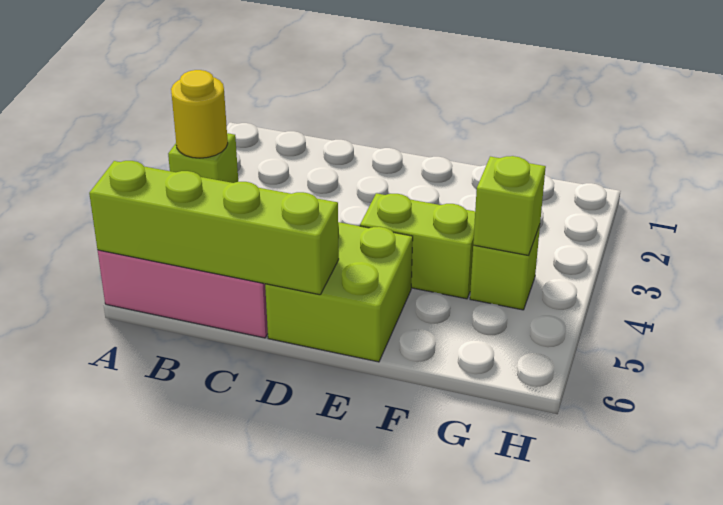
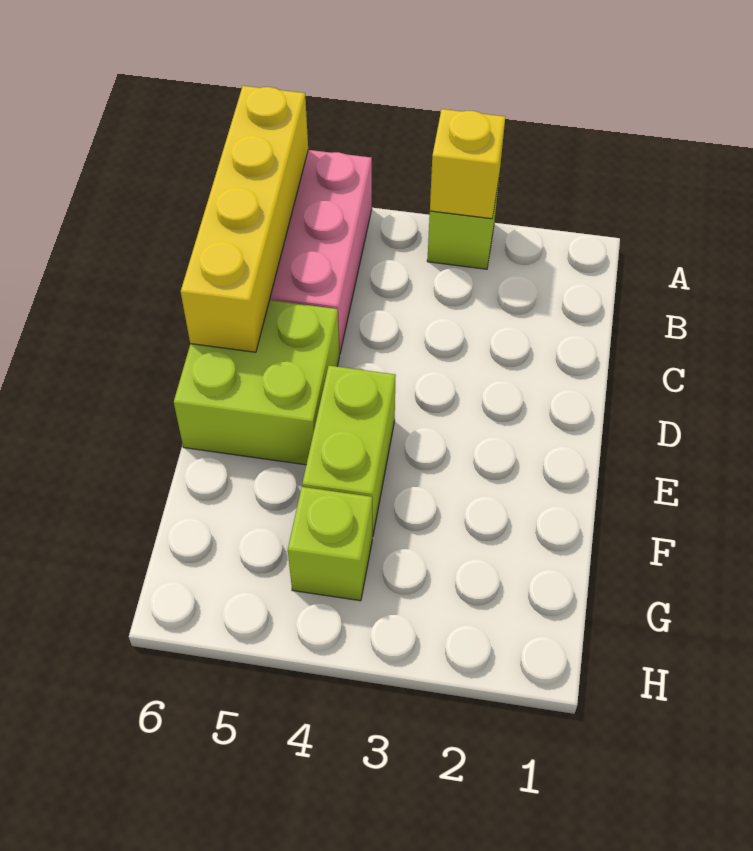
yellow 1x1 round brick [171,70,228,158] -> yellow 1x1 brick [430,109,505,219]
lime 1x4 brick [89,161,339,295] -> yellow 1x4 brick [181,86,308,352]
lime 1x1 brick [473,156,546,255] -> none

